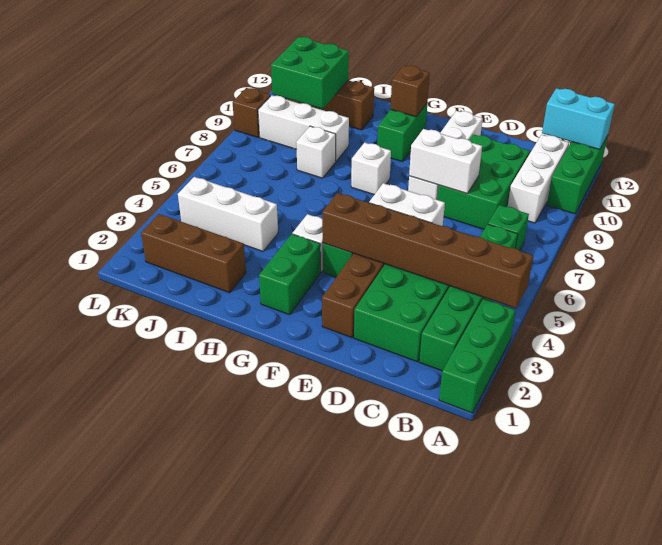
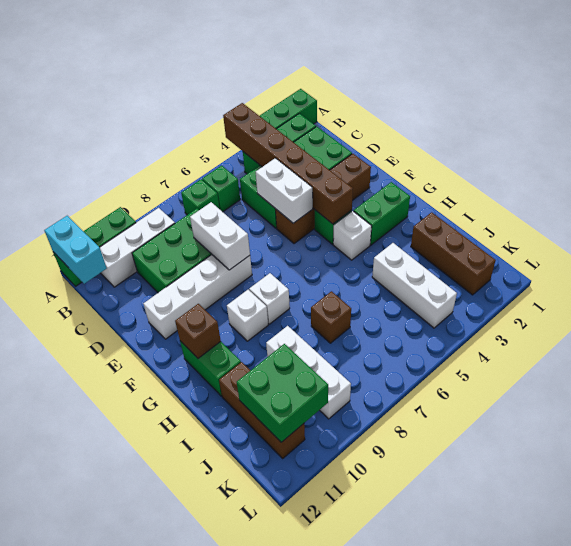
green 1x2 brick [377,104,427,162] -> green 1x2 brick turned to [180,341,241,396]
white 1x1 brick [296,126,336,178] -> white 1x1 brick moved to [227,290,268,341]
brown 1x1 brick [233,88,271,137] -> brown 1x1 brick moved to [311,291,351,343]

